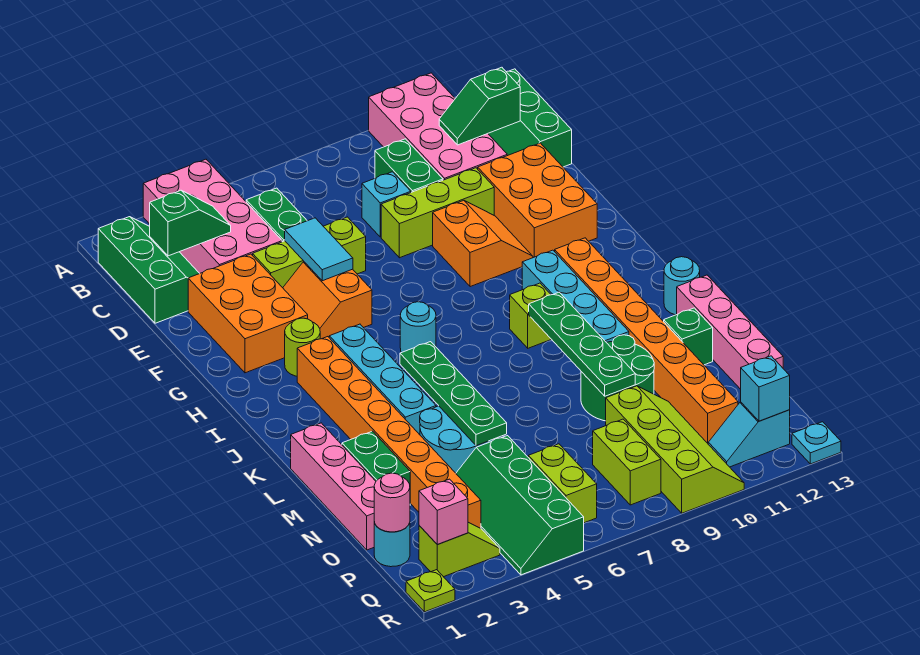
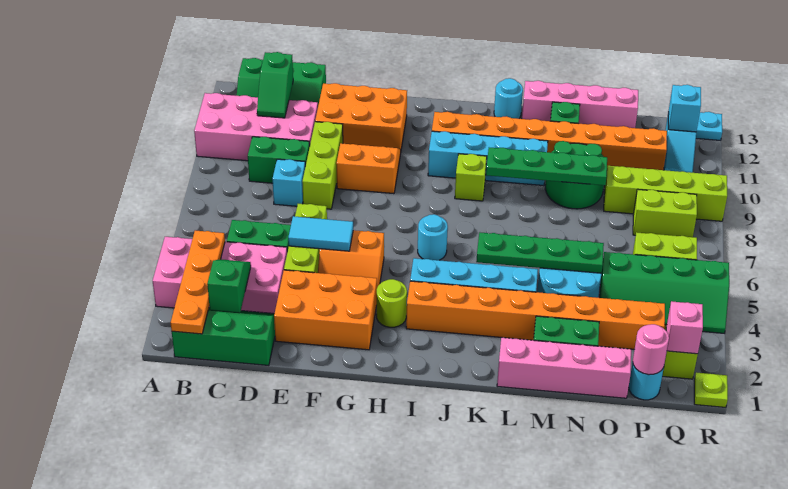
none -> orange 1x4 plate [171,230,225,334]

